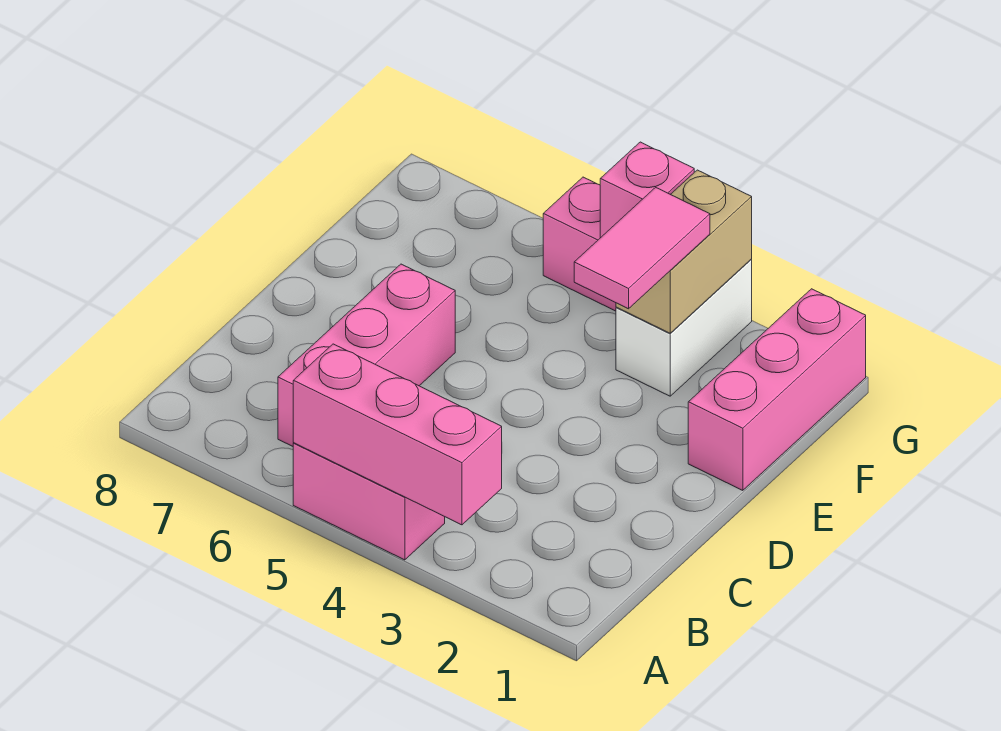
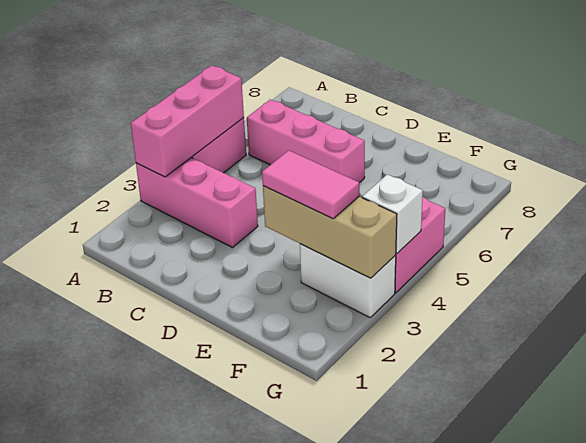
pink 1x3 brick [688,289,866,490] -> pink 1x3 brick moved to [136,158,258,248]
tan 1x2 brick [616,170,752,333] -> tan 1x3 brick [263,186,397,278]
pink 1x1 brick [600,142,694,238] -> white 1x1 brick [362,174,423,254]

